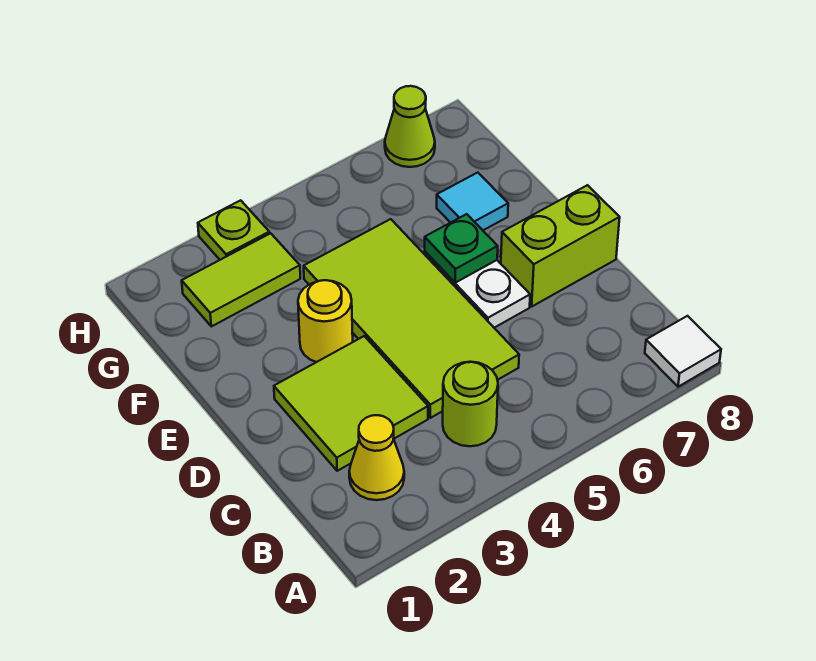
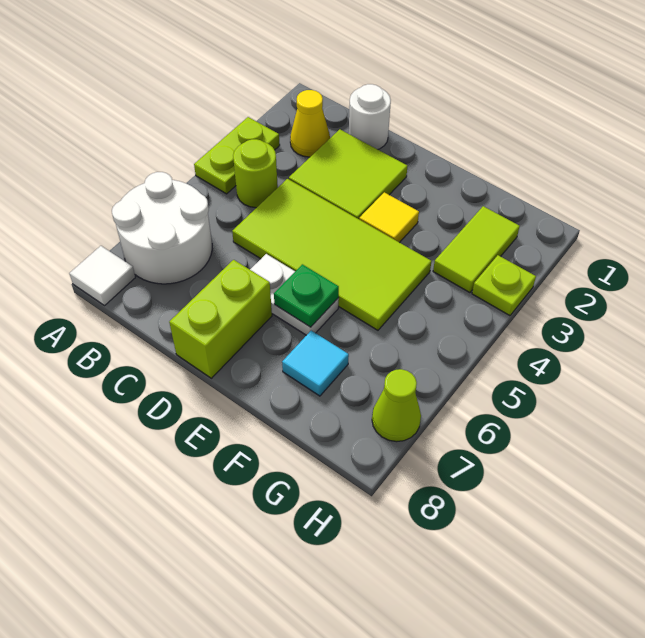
none -> lime 1x2 plate [194,117,280,194]
none -> white 2x2 round brick [112,172,212,284]
none -> white 1x1 round brick [349,84,391,149]
yellow 1x1 round brick [298,280,353,362] -> yellow 1x1 tile [359,192,419,243]

